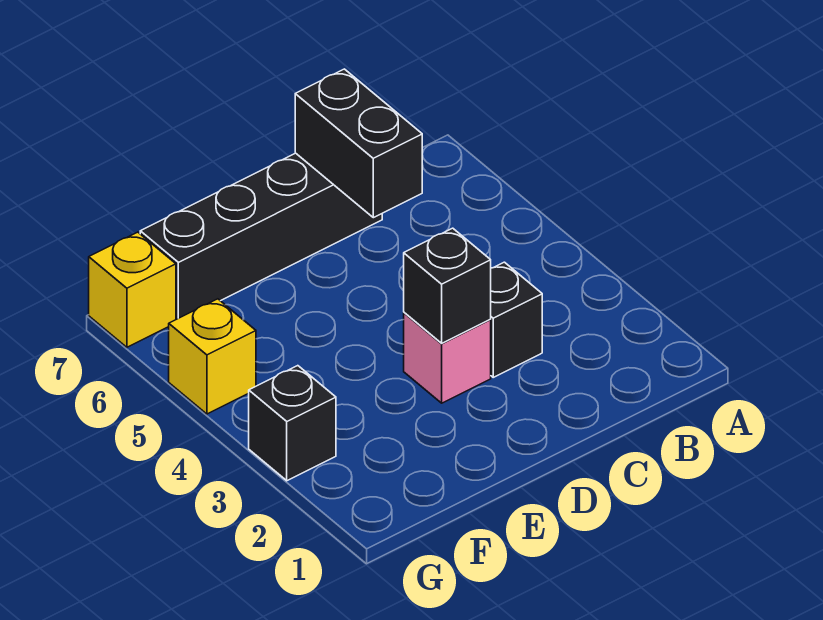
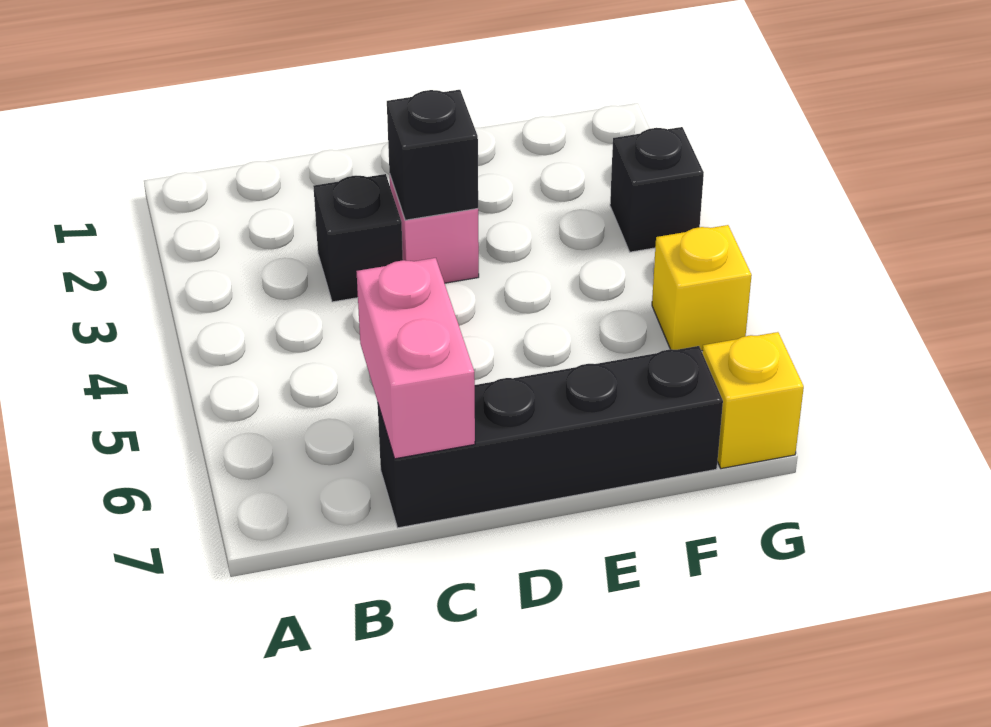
black 1x2 brick [295,69,422,218] -> pink 1x2 brick [357,258,475,459]

